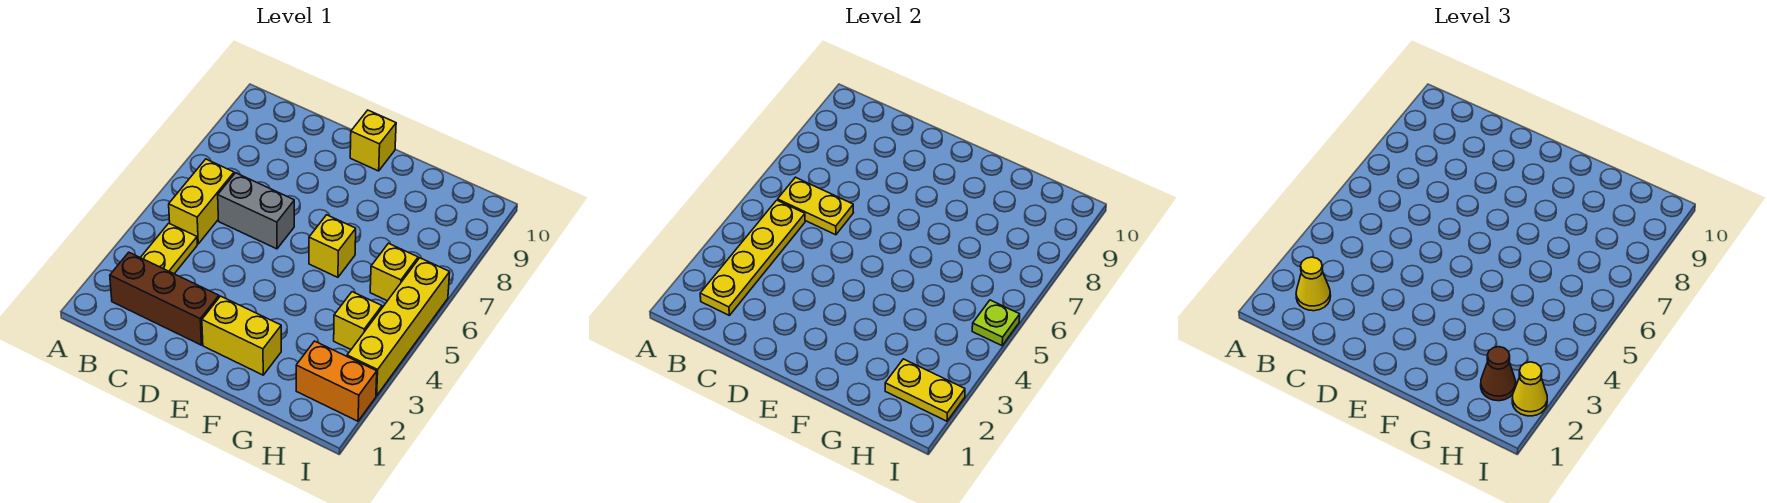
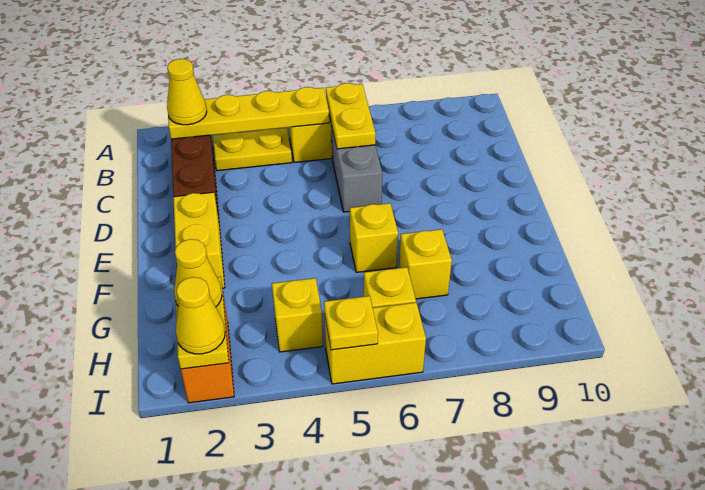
yellow 1x1 brick [350,110,396,171] -> yellow 1x1 brick moved to [399,229,452,299]
brown 1x1 cone [1481,347,1516,401] -> yellow 1x1 cone [174,239,222,307]
yellow 1x4 brick [347,258,450,396] -> yellow 1x2 brick [324,302,426,384]
lime 1x1 plate [972,300,1020,346] -> yellow 1x1 plate [324,296,378,350]

